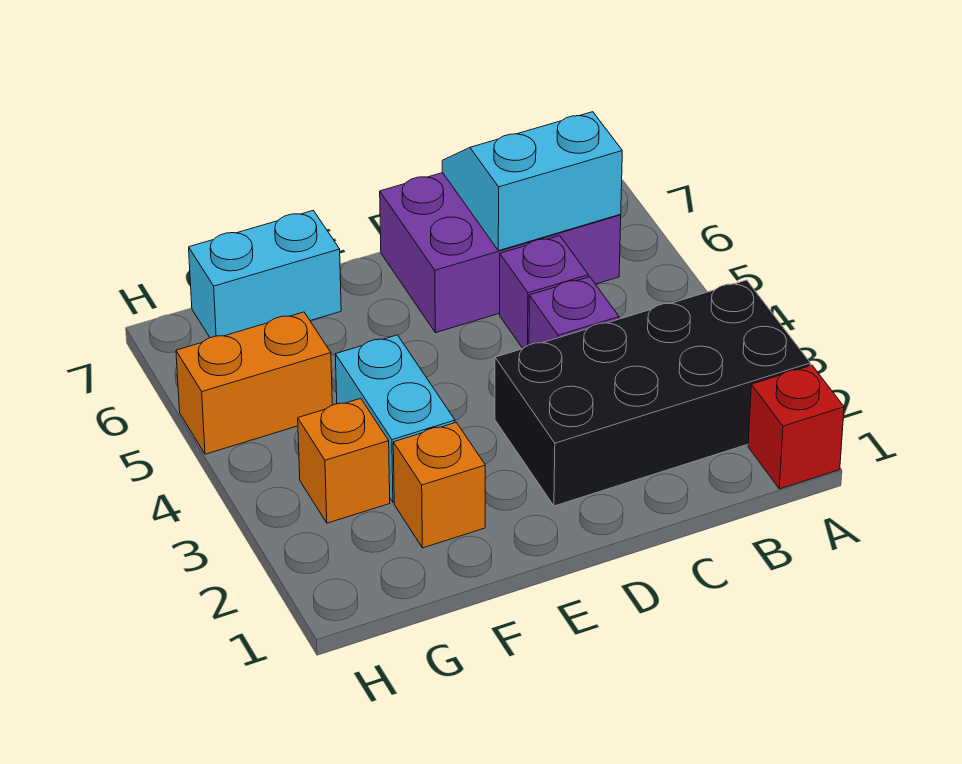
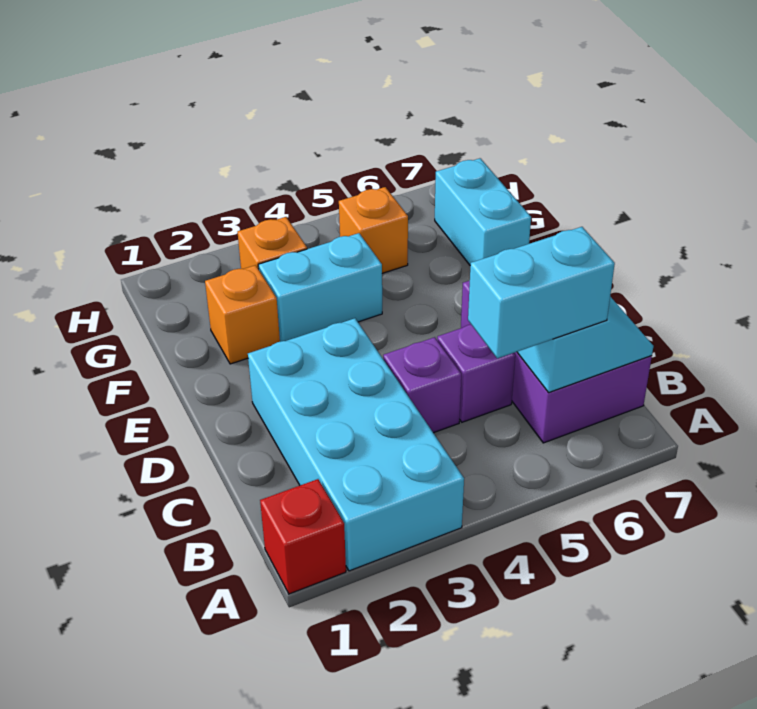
black 2x4 brick [495,280,811,506] -> cyan 2x4 brick [248,318,464,571]
none -> cyan 1x2 brick [468,227,615,358]
orange 1x2 brick [176,312,332,454] -> orange 1x1 brick [339,187,408,273]

